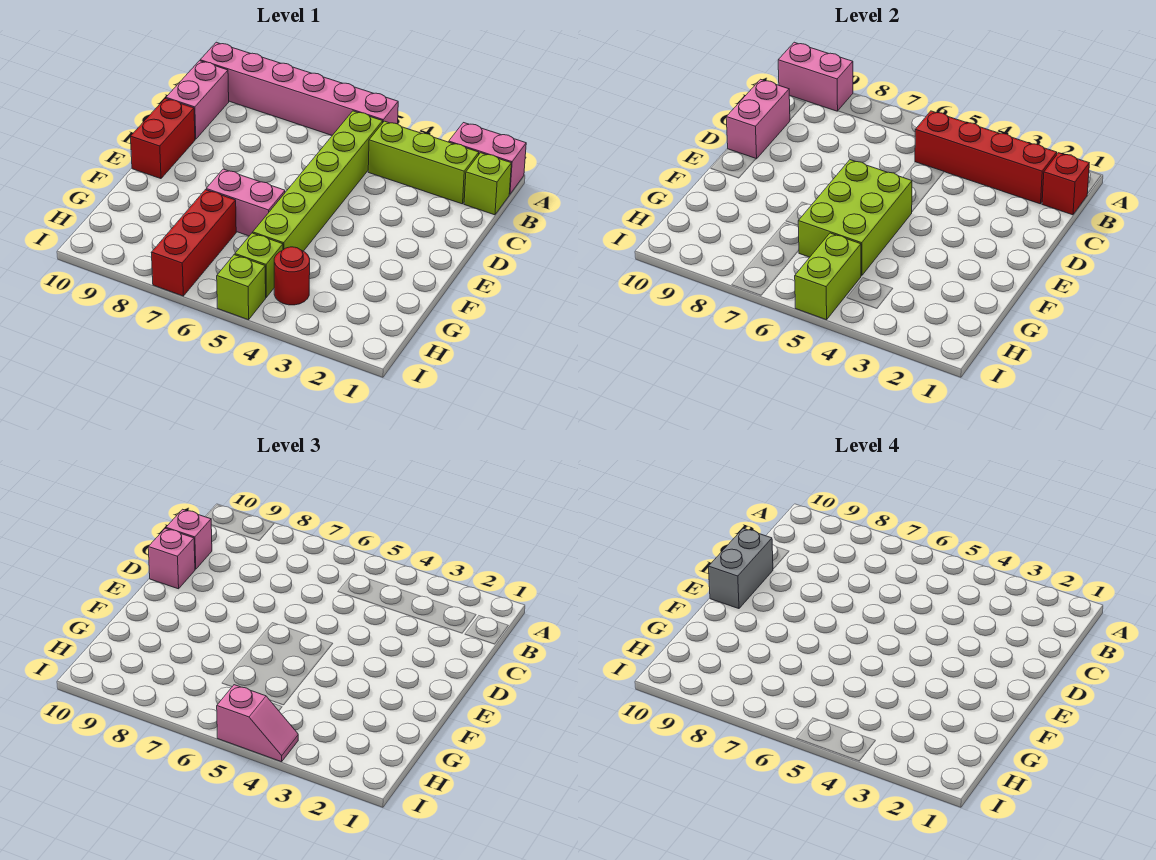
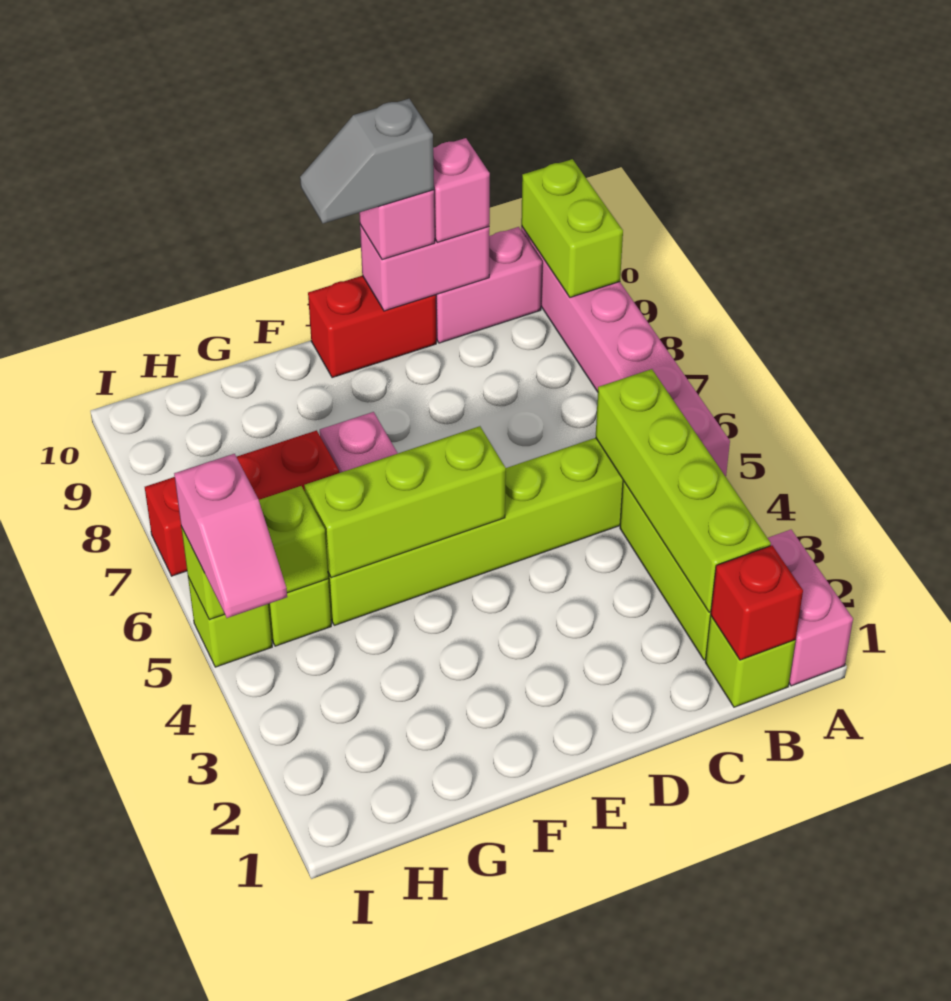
pink 1x2 brick [778,42,853,111] -> lime 1x2 brick [521,159,623,297]
red 1x4 brick [915,111,1057,204] -> lime 1x4 brick [596,369,771,612]
grey 1x2 brick [709,528,773,609] -> grey 1x2 slope [300,99,434,223]
lime 2x3 brick [798,160,912,276] -> lime 1x3 brick [304,426,506,578]
red 1x1 round brick [274,247,310,305] -> none

